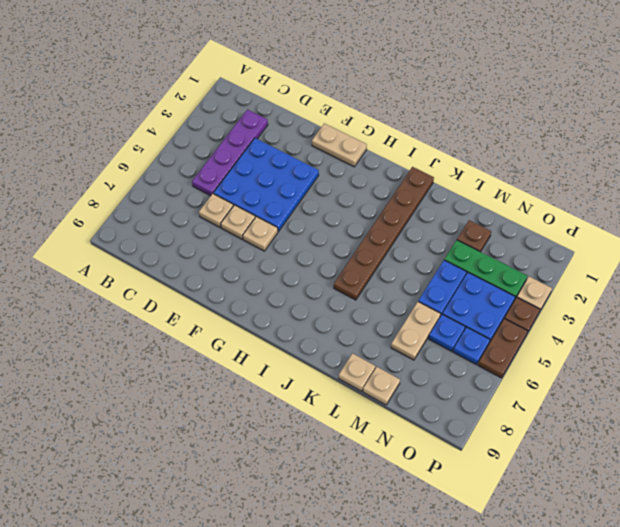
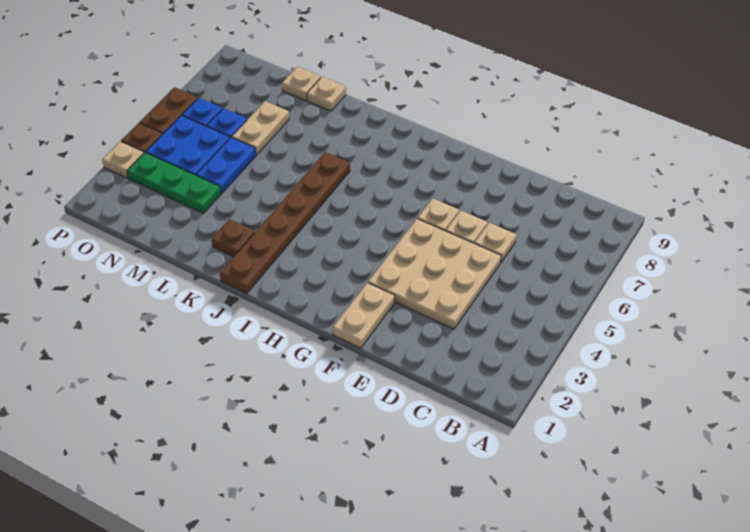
purple 1x4 plate [192,110,268,196] -> none
blue 3x3 plate [213,138,319,231] -> tan 3x3 plate [368,219,501,329]
tan 1x2 plate [312,123,367,167] -> tan 1x2 plate turned to [333,283,395,348]
brown 1x1 plate [457,220,491,252] -> brown 1x1 plate moved to [212,219,255,257]

